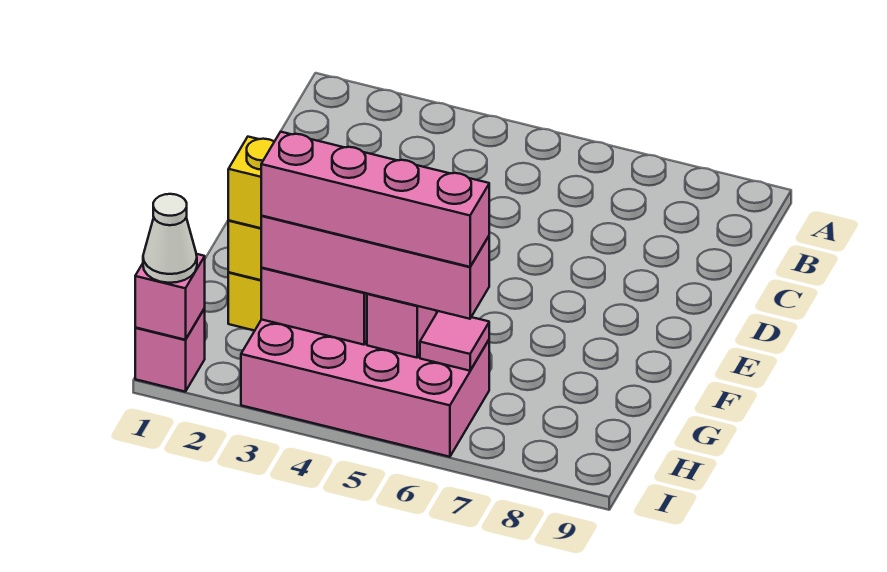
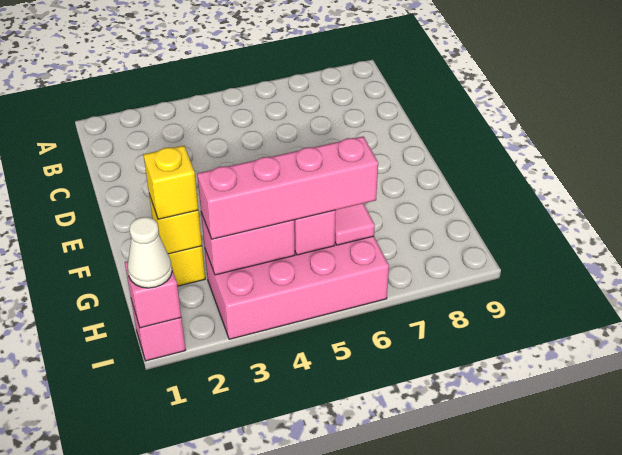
pink 1x4 brick [261,132,489,267] -> none

